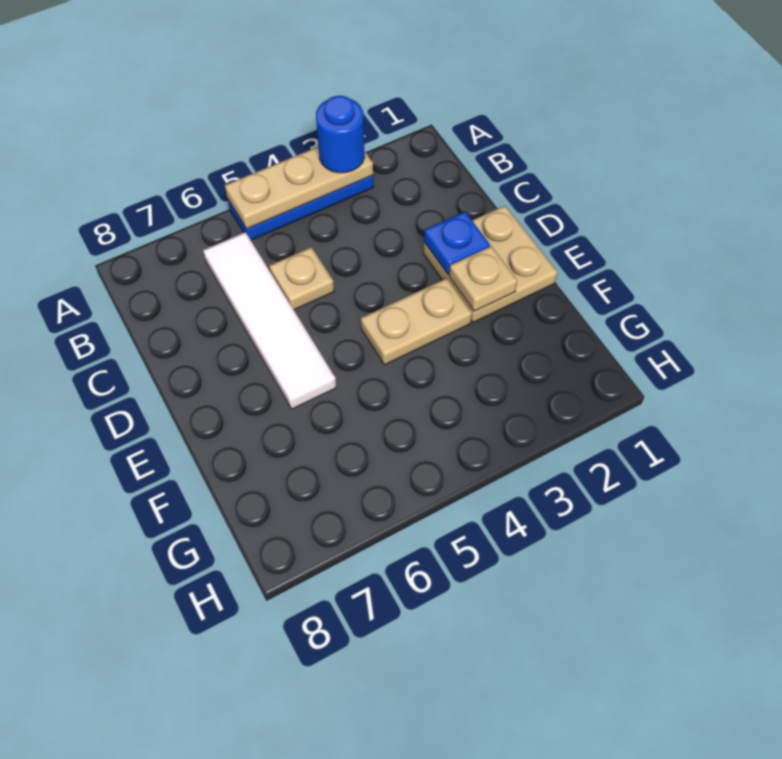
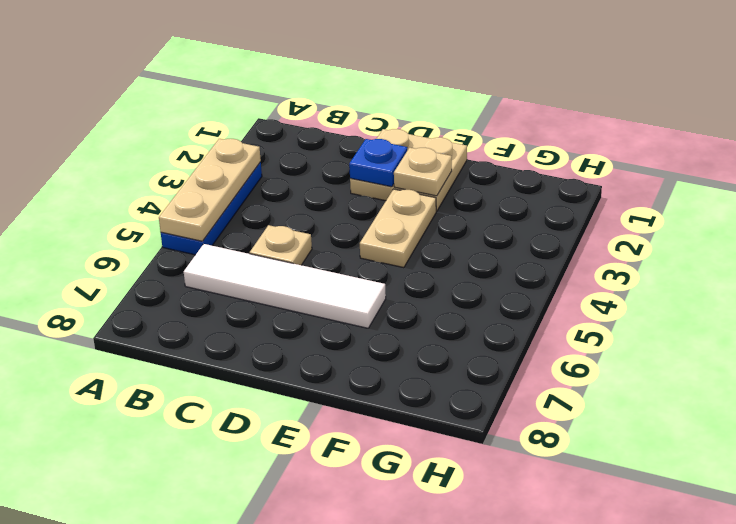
blue 1x1 round brick [316,96,365,173] -> none

